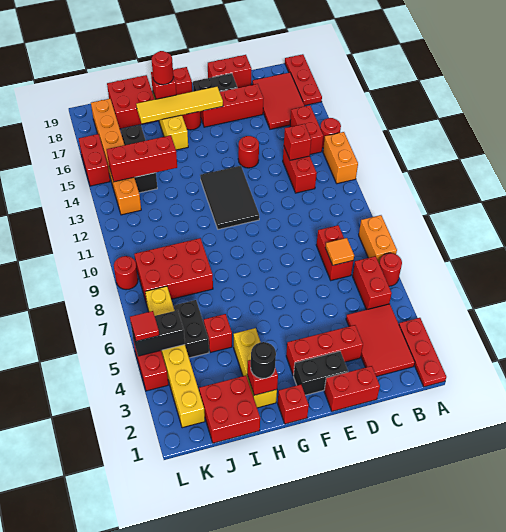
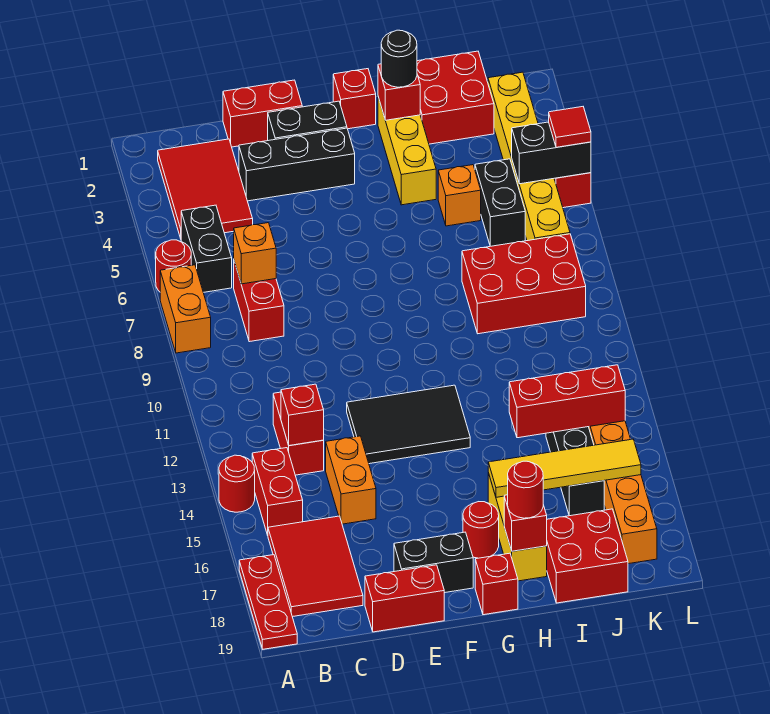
red 1x3 plate [399,318,446,387] -> none
orange 1x2 brick [323,132,358,184] -> orange 1x2 brick moved to [326,436,376,524]
red 1x2 brick [353,256,392,310] -> black 1x2 brick [181,205,232,292]
orange 1x1 tile [325,238,354,265] -> orange 1x1 brick [234,223,276,284]
red 1x3 brick [286,325,363,376] -> black 1x3 brick [239,128,355,201]
red 1x3 brick [201,84,263,127] -> none
red 1x1 round brick [238,136,259,168] -> none
black 2x3 tile [200,166,259,229] -> black 2x3 tile turned to [347,385,470,464]
yellow 1x4 tile [136,87,223,124] -> yellow 1x4 tile moved to [488,439,641,497]
red 1x1 brick [204,314,232,352] -> orange 1x1 brick [438,165,481,226]
red 1x1 round brick [114,256,138,290] -> none
red 1x2 brick [79,134,110,186] -> none

